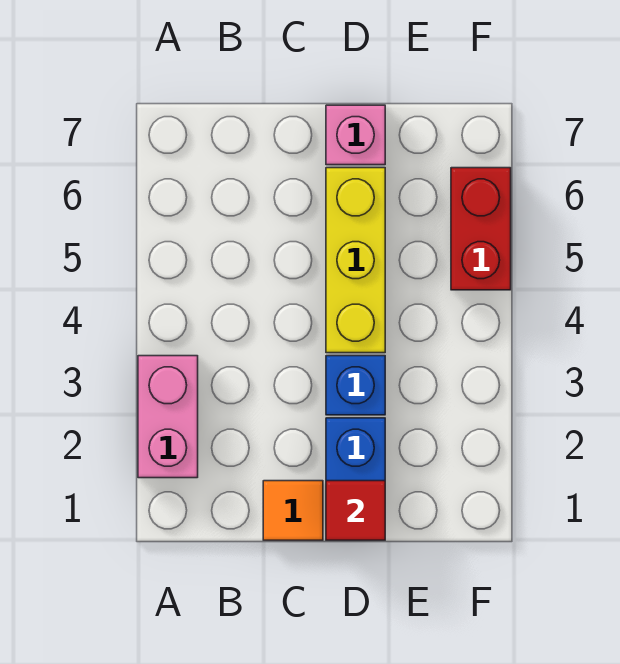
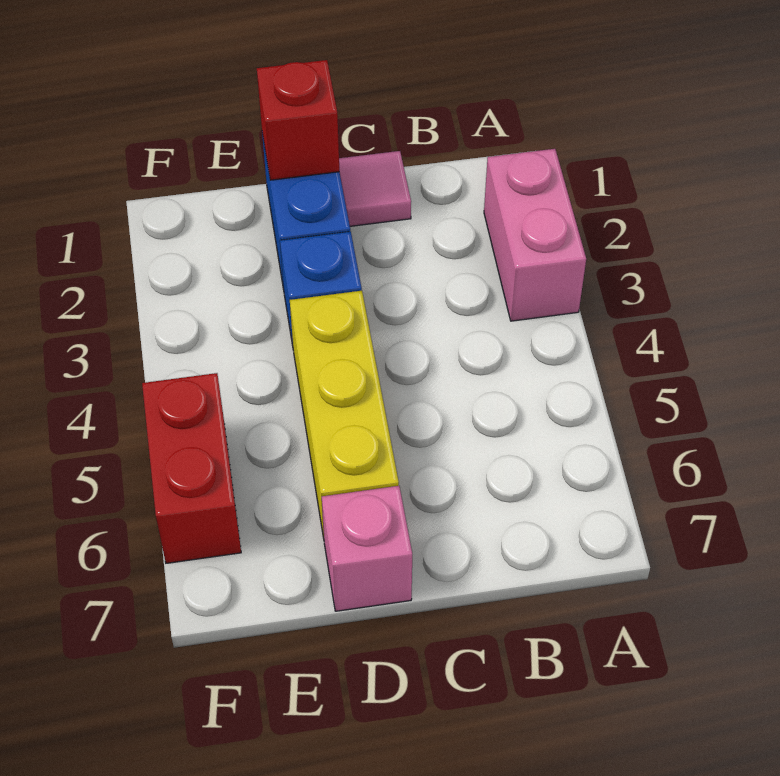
orange 1x1 tile [263,481,323,540] -> pink 1x1 tile [339,151,411,226]
red 1x1 tile [326,481,385,540] -> red 1x1 brick [257,60,339,180]

